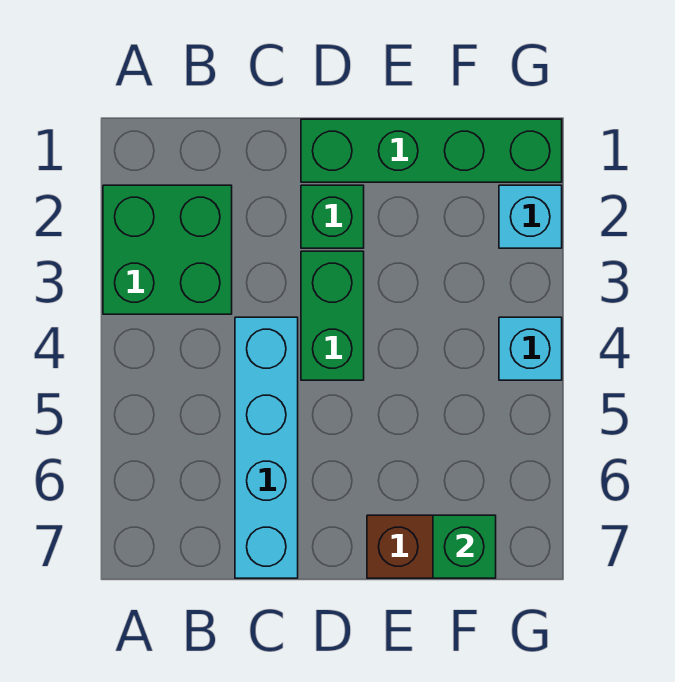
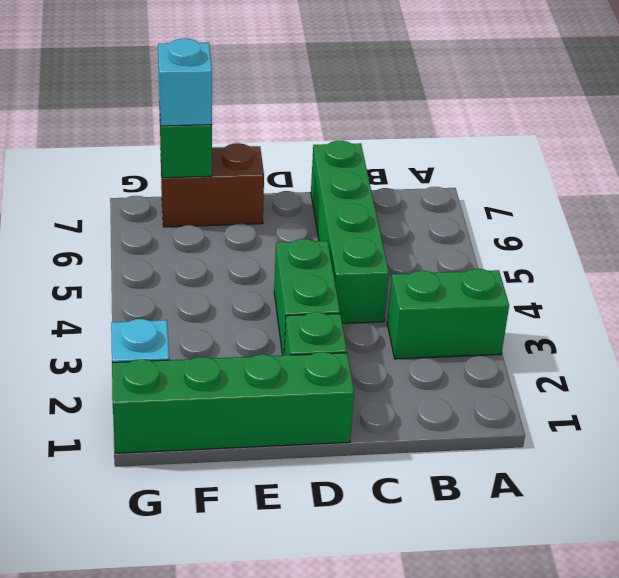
green 2x2 brick [103,185,232,314] -> green 1x2 brick [387,269,509,359]
cyan 1x4 brick [235,317,298,578] -> green 1x4 brick [311,141,389,323]
cyan 1x1 brick [499,317,562,380] -> cyan 1x1 brick moved to [158,38,212,126]

